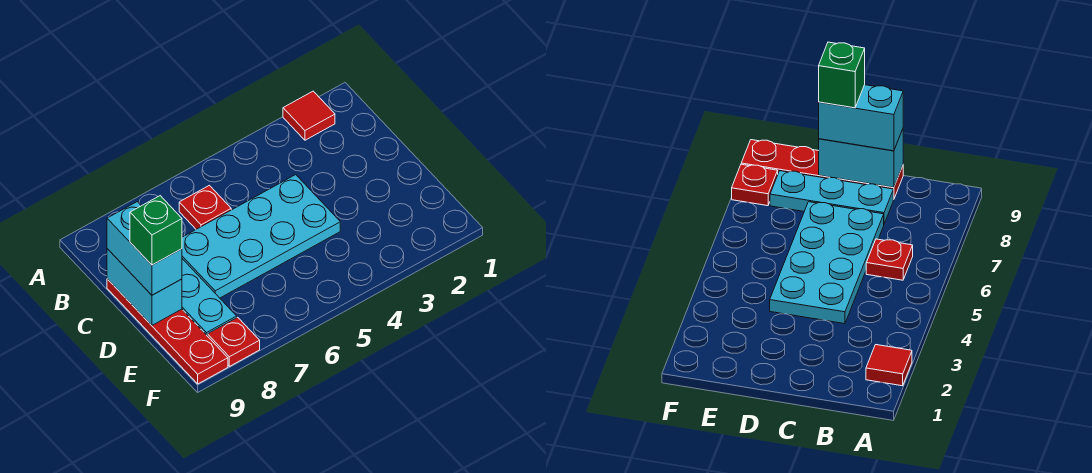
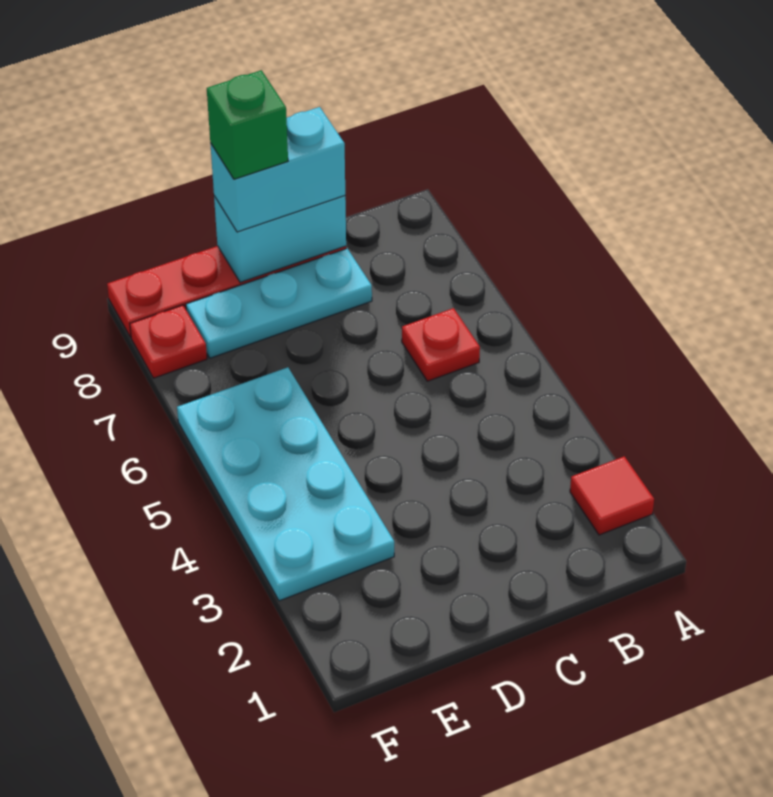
cyan 2x4 plate [182,175,340,298] -> cyan 2x4 plate moved to [177,367,394,601]

